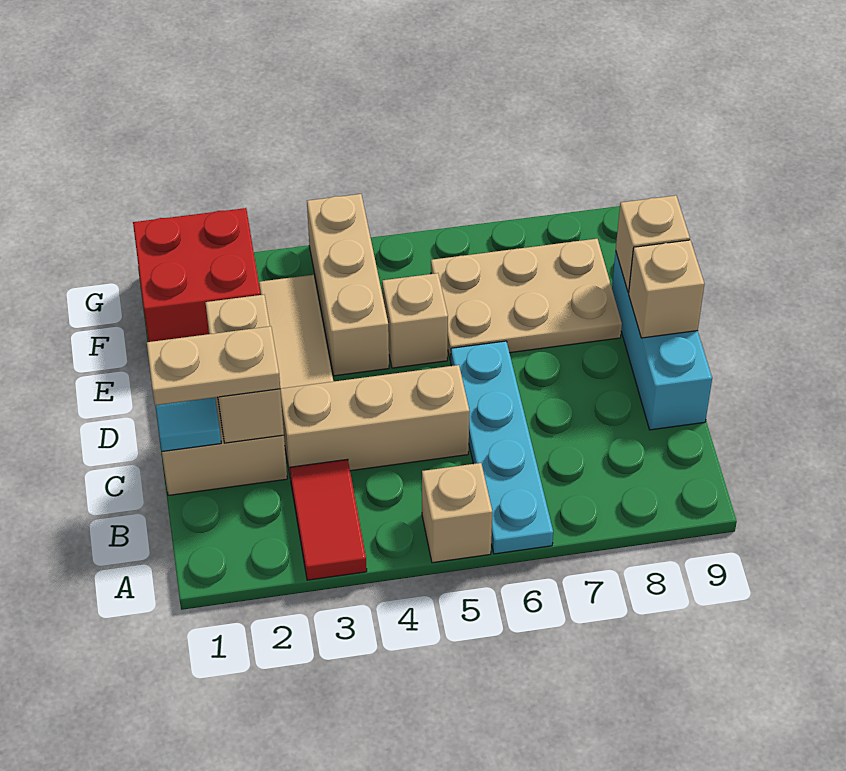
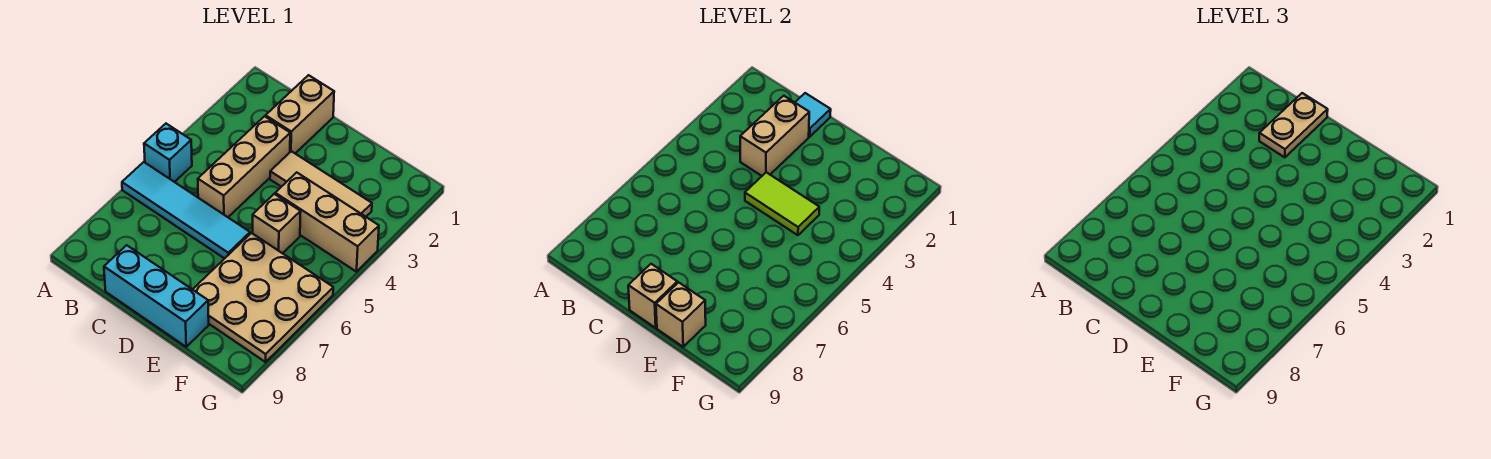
red 1x2 tile [290,459,367,580] -> none
tan 1x1 brick [422,463,492,563] -> cyan 1x1 brick [144,124,192,182]
cyan 1x4 plate [451,341,553,554] -> cyan 1x4 tile [122,162,250,259]
tan 1x2 brick [205,295,284,443] -> tan 1x2 brick turned to [740,96,809,176]
none -> lime 1x2 tile [745,172,819,235]
tan 2x3 plate [431,239,622,360] -> tan 3x3 plate [193,233,333,362]
red 2x2 brick [133,208,261,342] -> none

